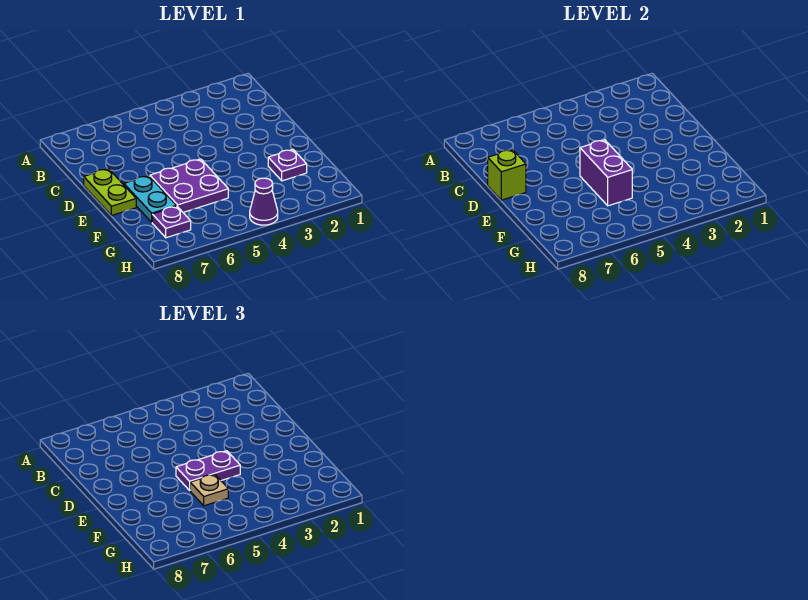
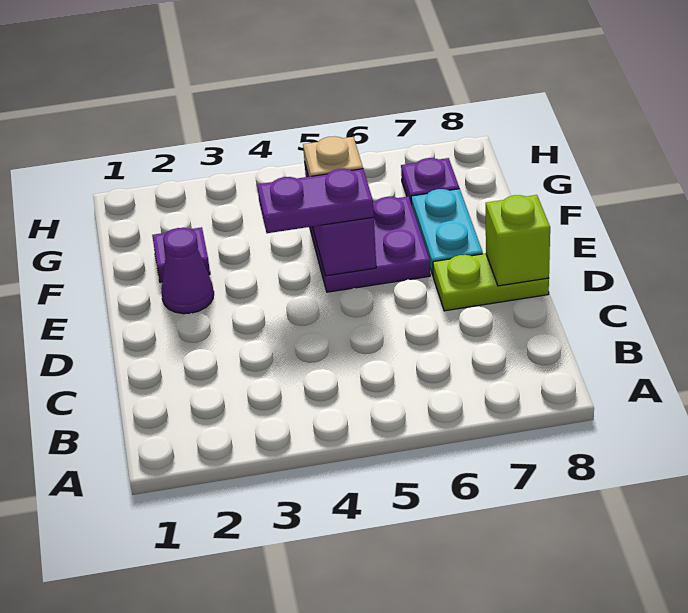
lime 1x2 plate [84,169,136,216] -> lime 1x2 plate turned to [433,254,549,311]
purple 1x1 cone [250,178,278,225] -> purple 1x1 cone moved to [161,228,214,314]

